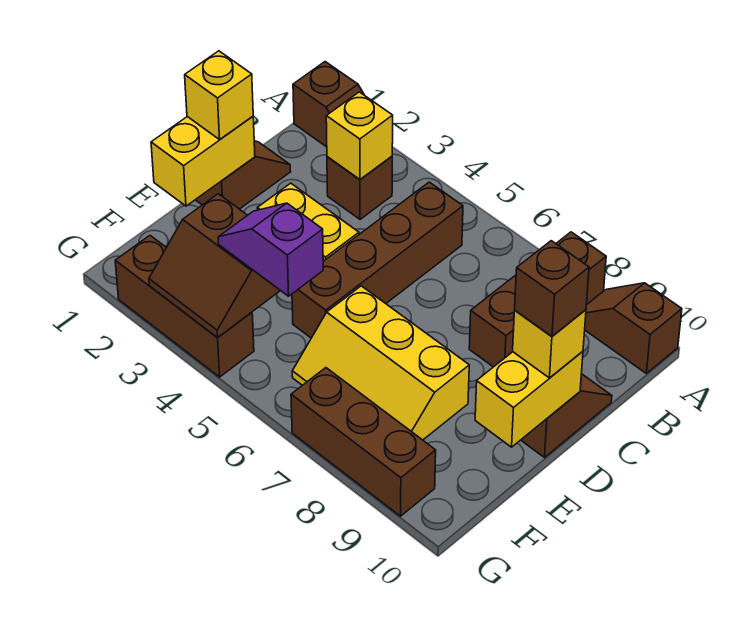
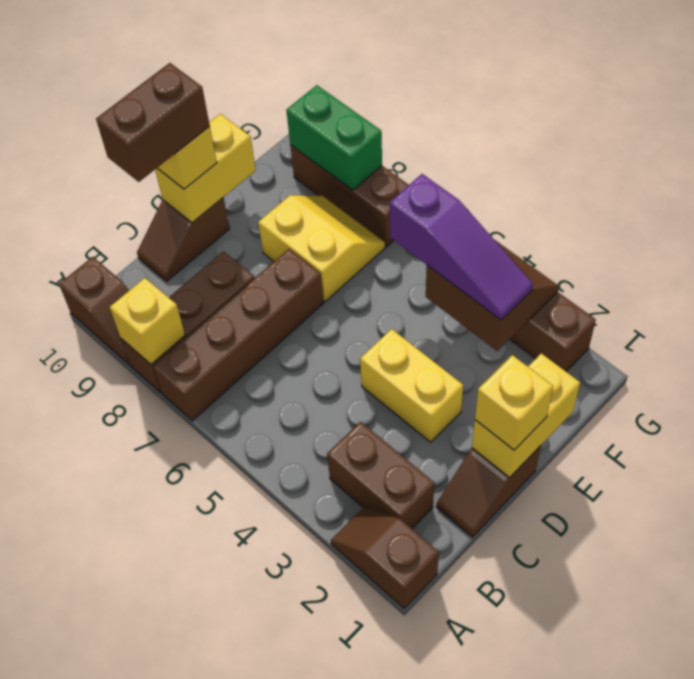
brown 1x1 brick [327,157,392,219] -> brown 1x2 brick [327,422,434,528]
yellow 1x1 brick [326,92,393,179] -> yellow 1x1 brick moved to [110,278,185,364]
brown 1x4 brick [292,182,463,338] -> brown 1x4 brick moved to [153,249,323,421]
brown 1x1 brick [515,241,589,336] -> brown 1x2 brick [96,63,210,182]
yellow 2x3 slope [292,286,469,440] -> yellow 2x2 slope [258,195,385,302]
purple 1x2 slope [218,203,323,296] -> purple 1x3 slope [390,174,533,320]
none -> green 1x2 brick [286,85,382,190]

